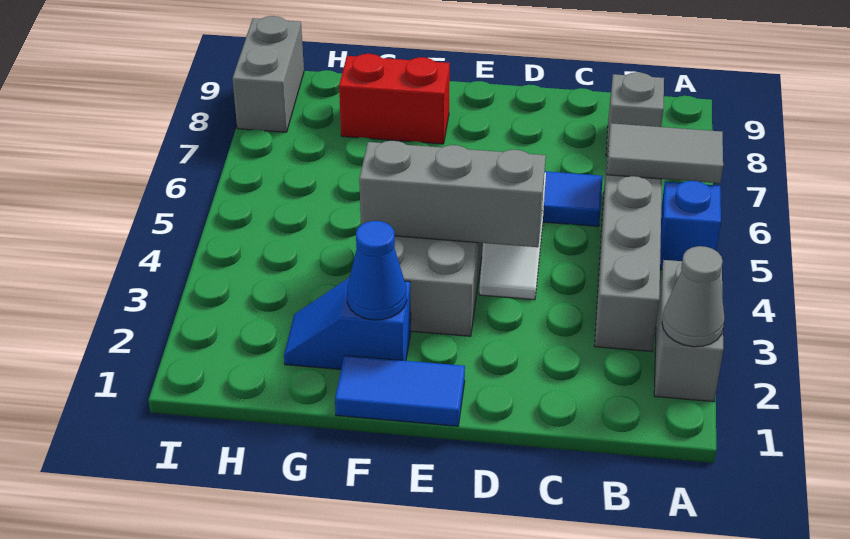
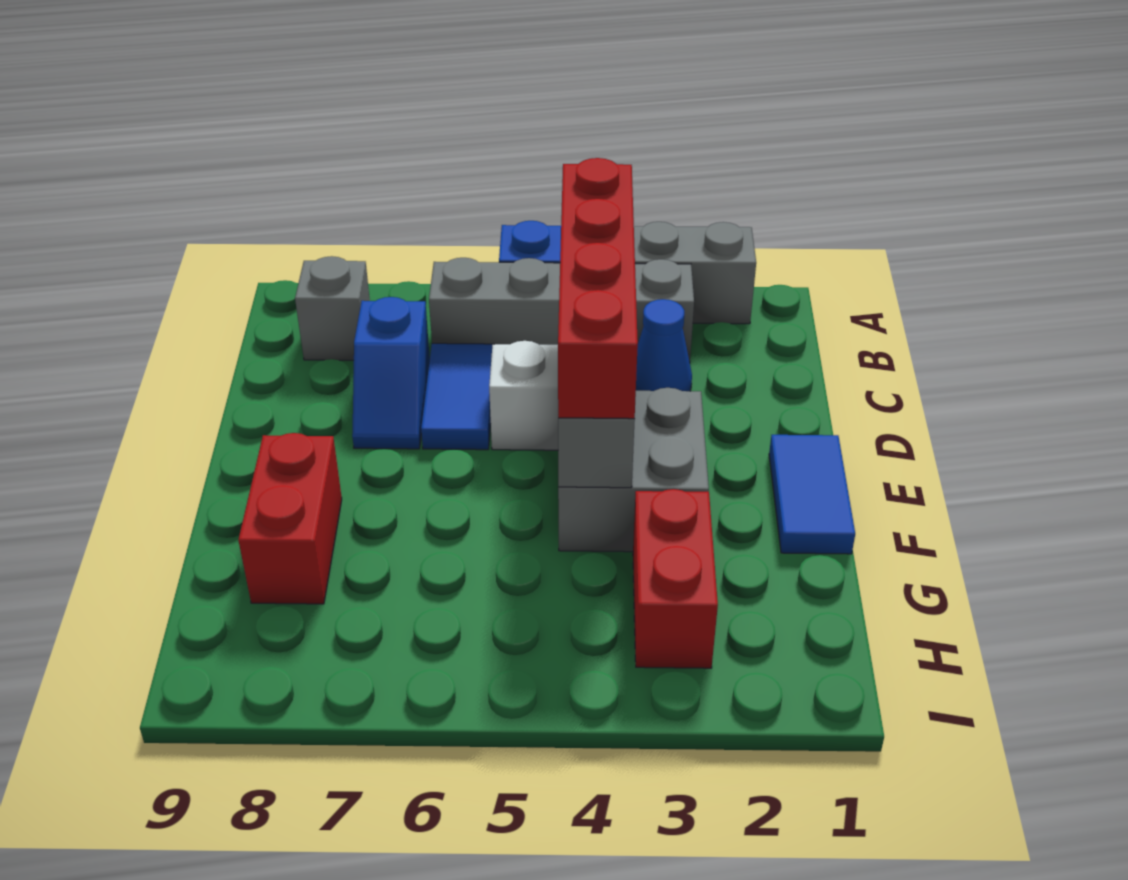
grey 1x1 cone [662,246,725,347] -> none
grey 1x2 tile [607,123,723,183] -> none
none -> red 1x4 brick [558,158,638,419]
blue 1x2 slope [284,278,411,369] -> blue 1x2 slope moved to [352,297,430,449]
blue 1x1 cone [347,221,407,320] -> blue 1x1 cone moved to [636,299,692,391]
none -> red 1x2 brick [633,489,718,668]
grey 1x2 brick [232,16,304,132] -> none

